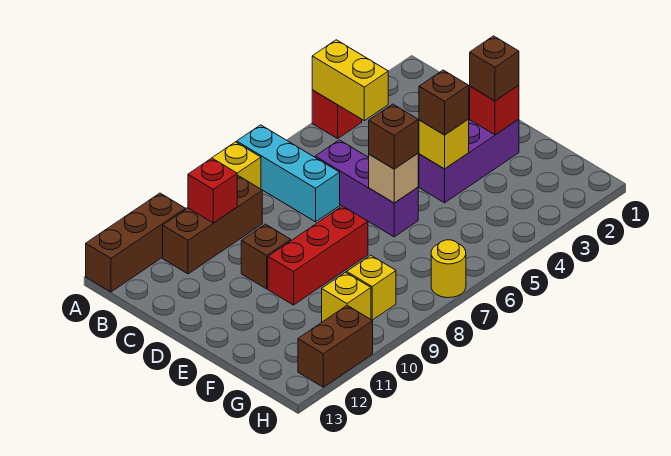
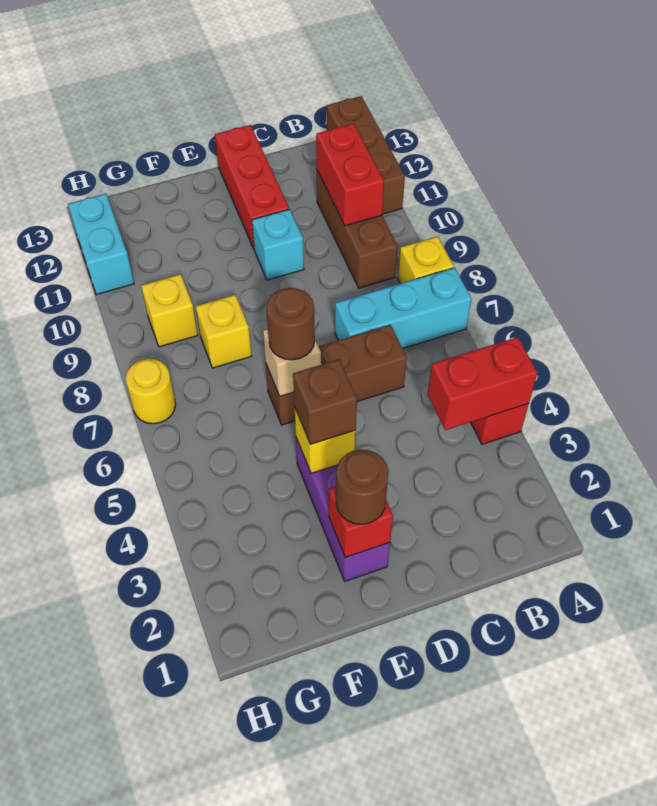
yellow 1x2 brick [312,40,388,121] -> red 1x2 brick [428,337,538,430]
red 1x1 brick [188,158,237,223] -> red 1x2 brick [316,124,384,226]
purple 1x3 brick [315,140,418,237] -> brown 1x3 brick [266,325,407,425]
brown 1x1 brick [241,224,291,289] -> cyan 1x1 brick [252,209,304,280]
brown 1x1 brick [470,36,519,101] -> brown 1x1 round brick [336,450,389,524]
brown 1x1 brick [369,104,418,169] -> brown 1x1 round brick [266,288,315,360]
red 1x3 brick [268,206,368,305] -> red 1x3 brick moved to [215,125,289,249]
yellow 1x1 brick [322,272,371,322] -> yellow 1x1 brick moved to [196,295,251,368]
brown 1x2 brick [298,306,373,387] -> cyan 1x2 brick [68,194,134,295]

